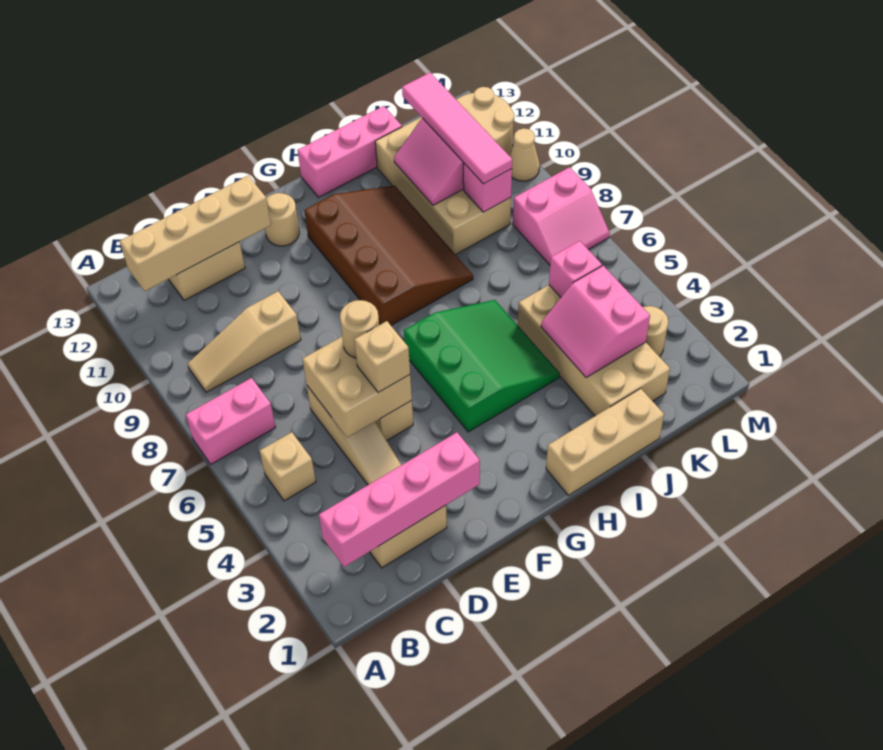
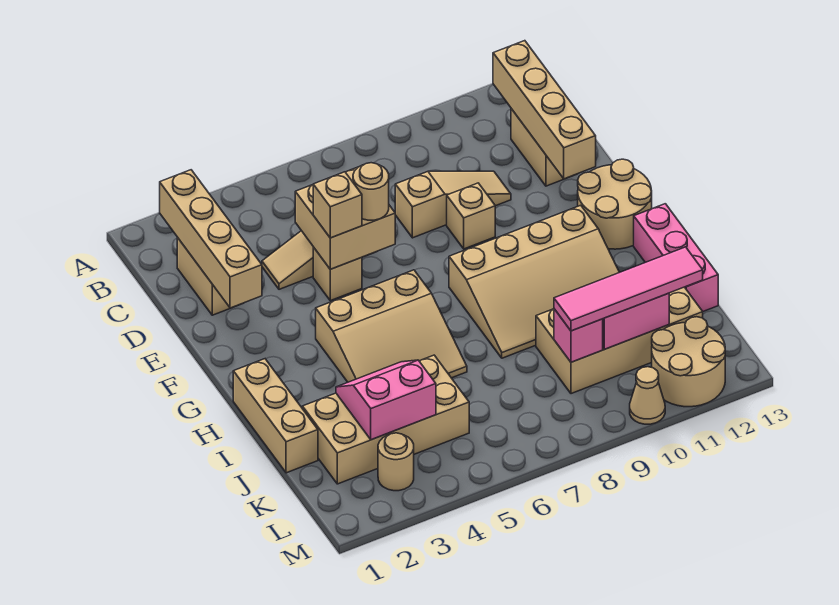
pink 1x2 brick [186,378,276,464] -> none
pink 1x4 brick [319,432,480,567] -> tan 1x4 brick [160,170,262,308]
tan 1x1 brick [260,432,316,501] -> tan 1x1 brick moved to [447,183,495,249]
tan 1x3 slope [188,291,301,392] -> tan 1x3 slope turned to [395,171,511,238]
tan 1x1 round brick [265,193,299,246] -> tan 2x2 round brick [578,159,652,249]
green 3x3 slope [404,300,560,432] -> tan 3x3 slope [316,270,467,382]
brown 3x4 slope [304,186,473,325] -> tan 3x4 slope [449,205,619,358]
pink 1x1 brick [549,241,602,297] -> none
pink 2x2 slope [513,167,610,265] -> none

